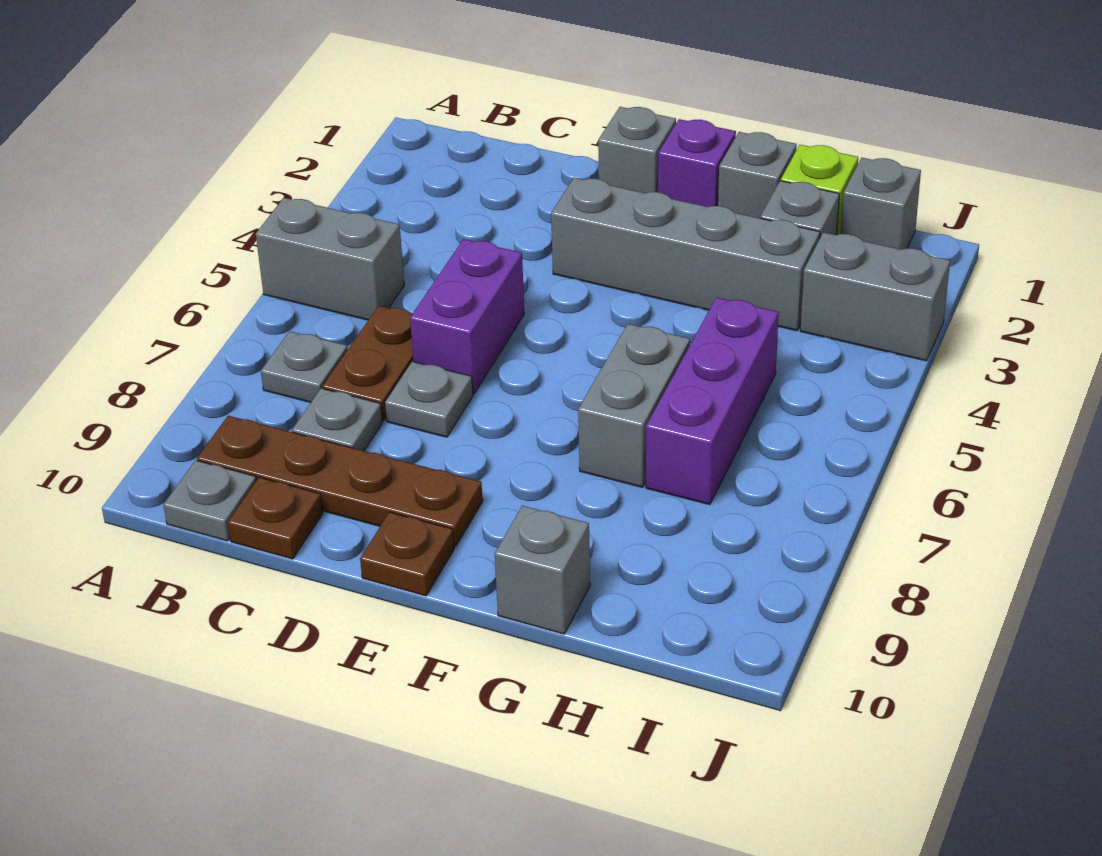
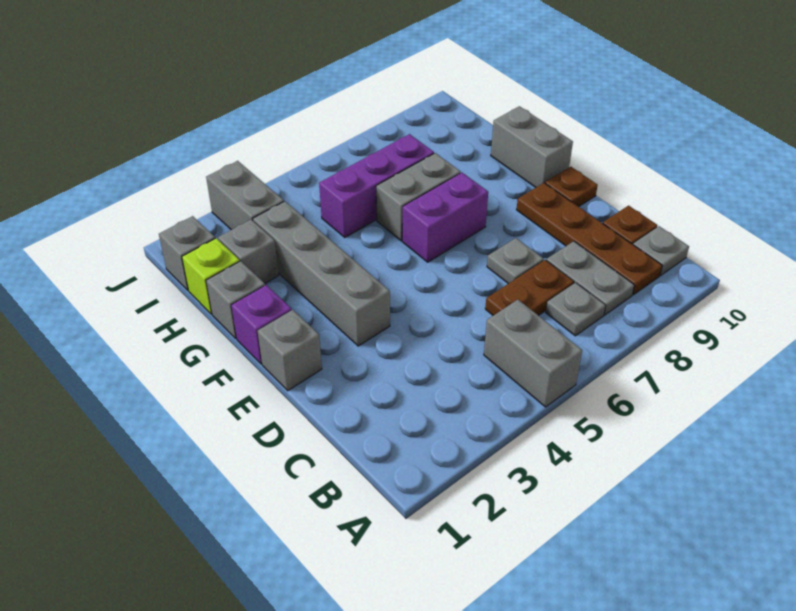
grey 1x1 plate [292,388,382,451] -> grey 1x2 plate [546,241,634,315]
purple 1x2 brick [410,239,524,394] -> purple 1x2 brick moved to [402,173,488,262]
grey 1x1 brick [495,506,590,634] -> grey 1x2 brick [491,106,573,187]

